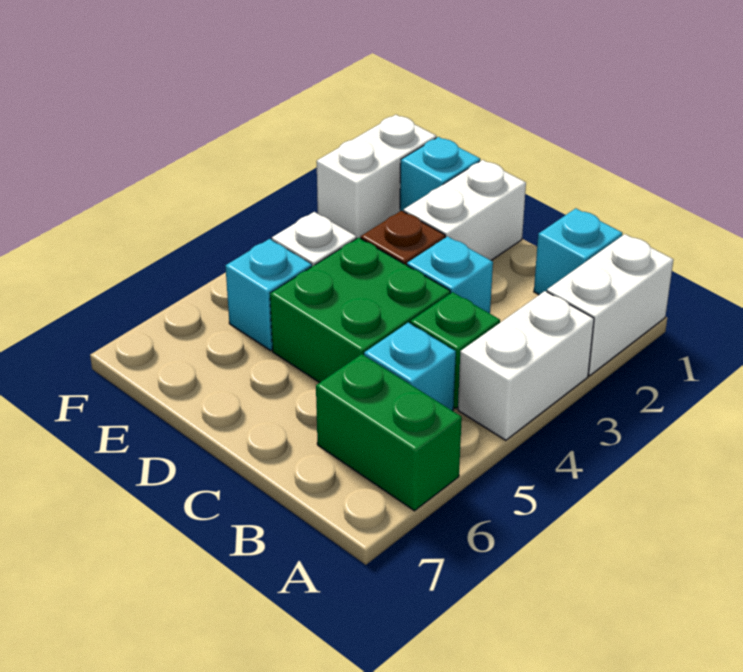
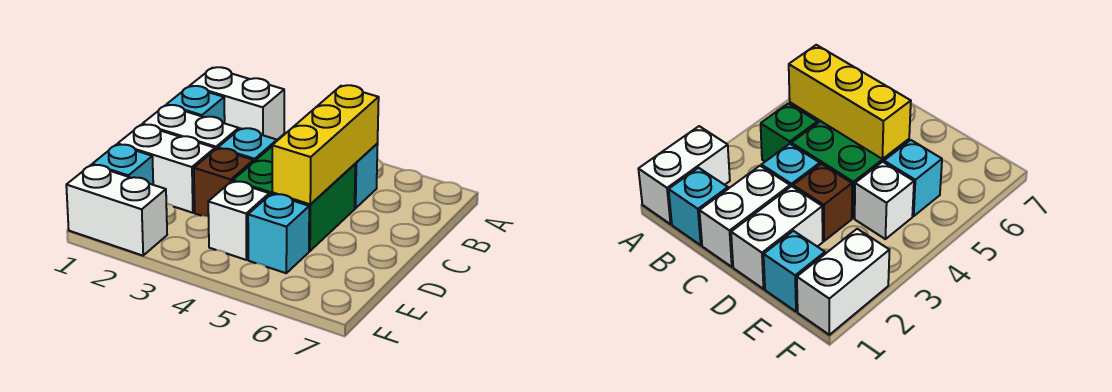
white 1x2 brick [458,291,594,440] -> white 1x2 brick moved to [142,105,239,149]
green 1x2 brick [316,354,462,511] -> none
none -> yellow 1x3 brick [272,85,379,204]

